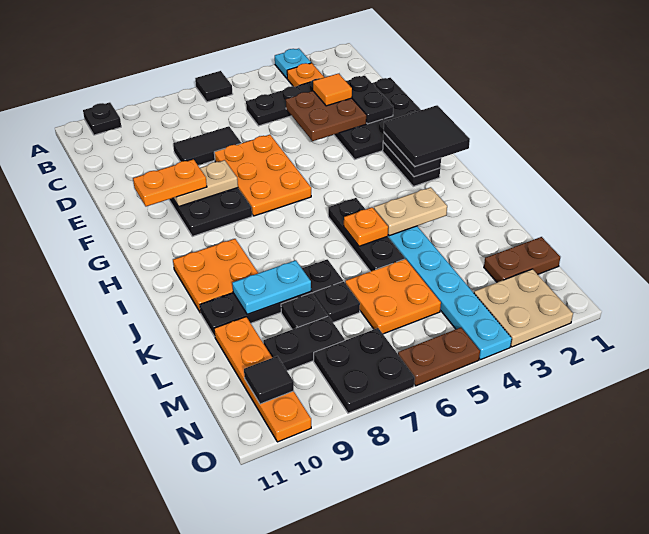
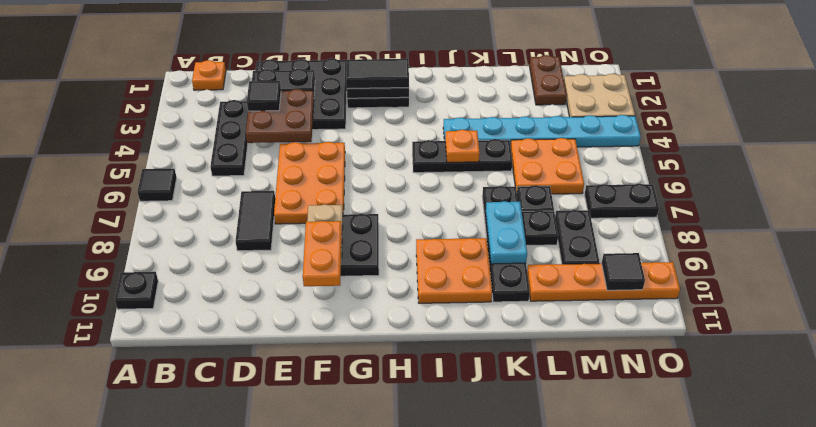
cyan 1x1 plate [275,49,311,78] -> none
orange 1x1 plate [287,63,324,87] -> orange 1x1 plate moved to [192,60,226,90]
orange 1x1 tile [313,73,352,106] -> black 1x1 tile [247,81,281,111]
orange 2x3 plate [214,135,311,216] -> orange 2x3 plate turned to [274,142,345,224]
black 2x2 tile [384,105,470,166] -> black 1x2 tile [346,59,409,89]
tan 1x2 plate [374,187,447,236] -> none
black 2x2 plate [314,328,415,413] -> black 1x2 plate [585,184,659,218]
brown 1x2 plate [398,328,480,386] -> none

